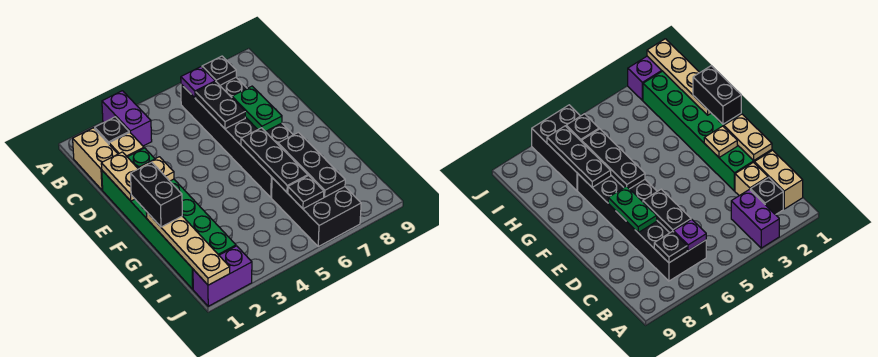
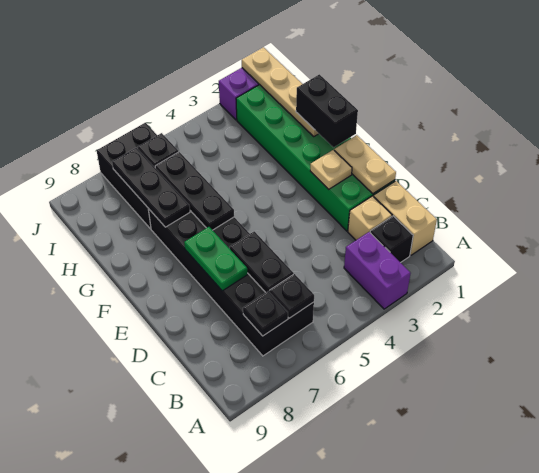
purple 1x1 plate [181,67,215,98] -> black 1x1 plate [270,274,314,318]

